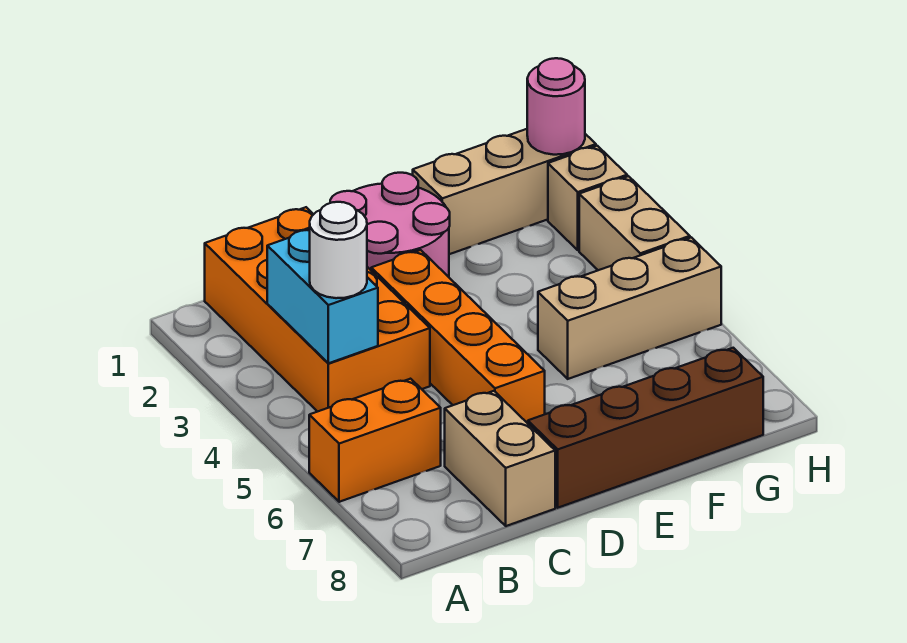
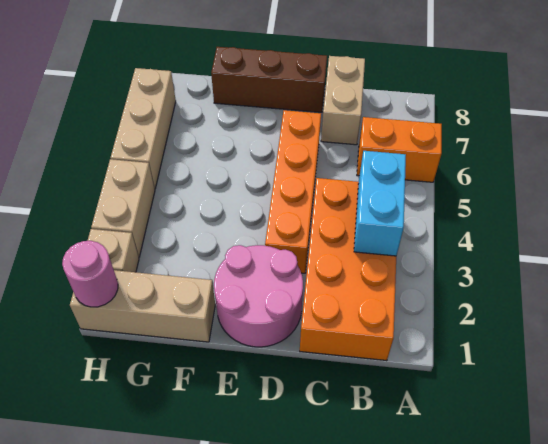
white 1x1 round brick [310,202,367,298] -> none
brown 1x4 brick [528,348,763,508] -> brown 1x3 brick [211,47,327,112]
tan 1x3 brick [538,237,721,379] -> tan 1x3 brick turned to [111,68,176,189]

